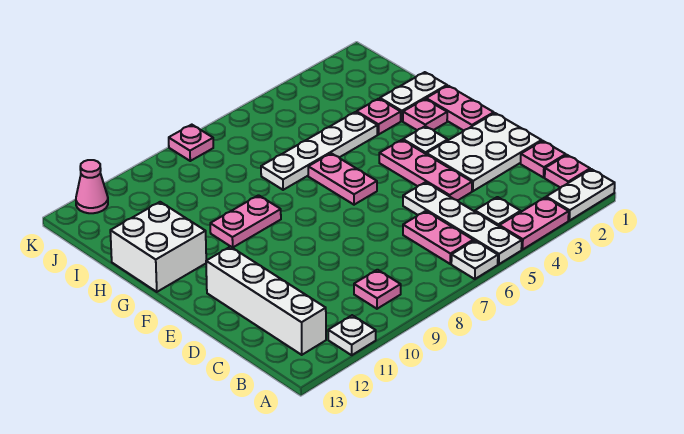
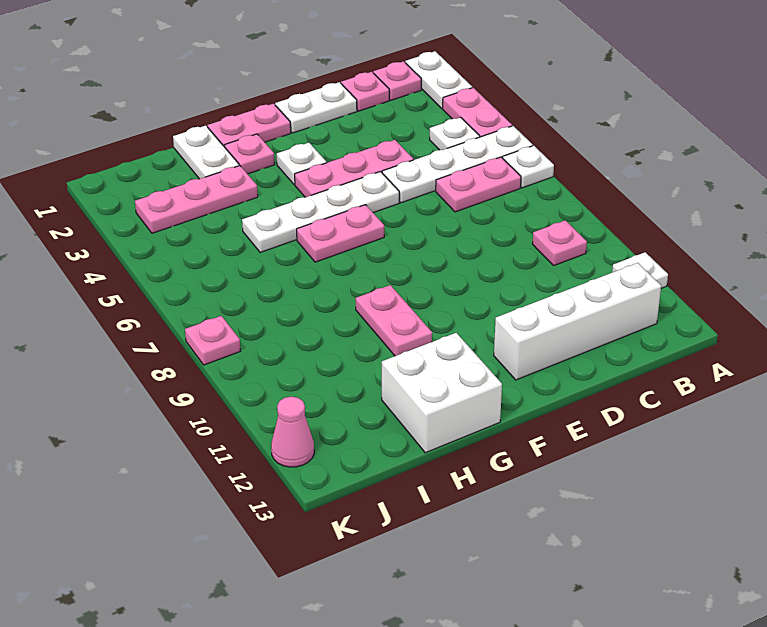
white 2x3 plate [427,113,542,191] -> white 1x2 plate [275,82,357,133]
pink 1x1 plate [357,99,401,135] -> pink 1x3 plate [135,166,258,233]
white 1x4 plate [261,112,377,190] -> white 1x4 plate turned to [242,172,399,253]

